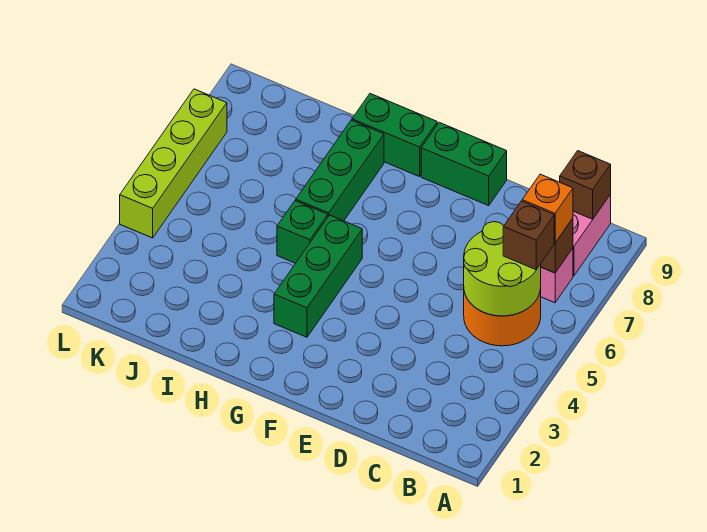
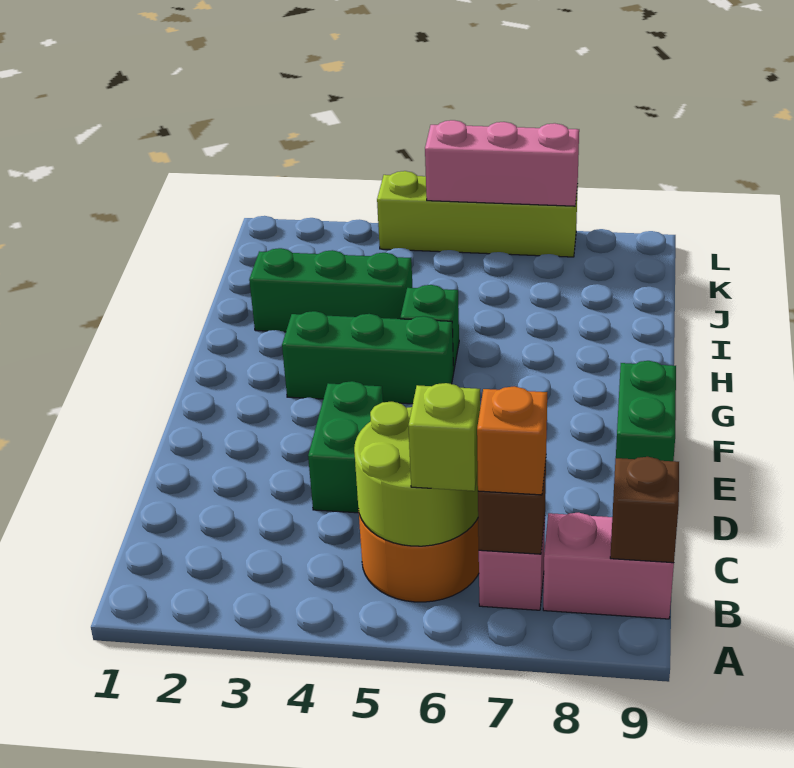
brown 1x1 brick [503,201,554,270] -> lime 1x1 brick [408,383,480,491]
green 1x2 brick [352,94,437,177] -> green 1x2 brick moved to [308,381,383,513]
green 1x3 brick [296,120,384,221] -> green 1x3 brick moved to [249,248,413,332]
none -> pink 1x3 brick [425,120,579,206]

